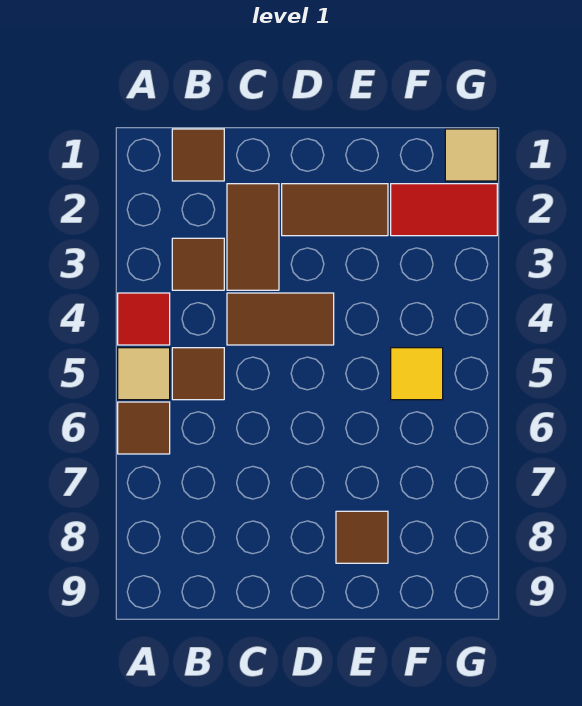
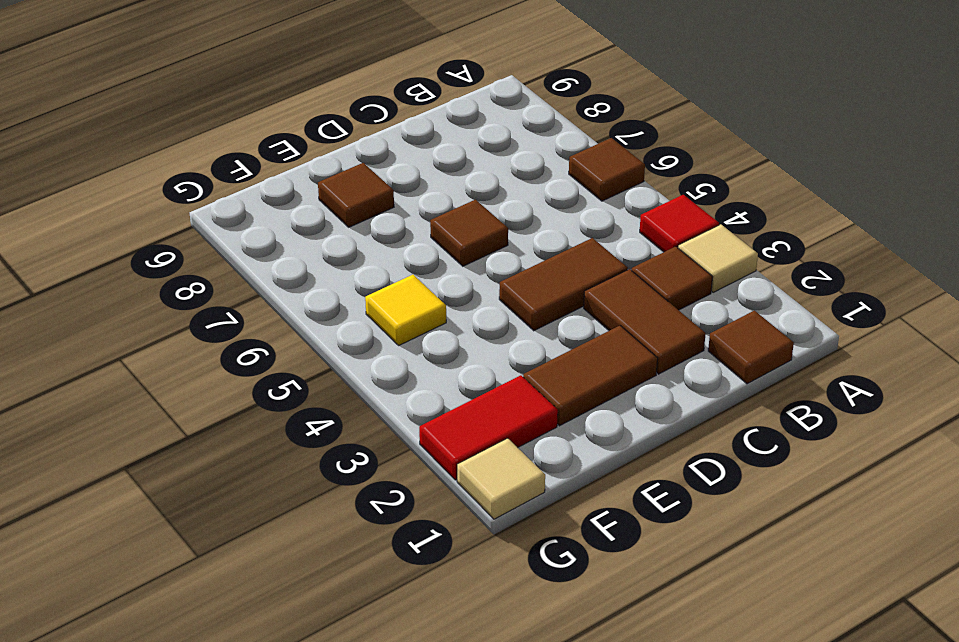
tan 1x1 tile [118,348,170,400] -> tan 1x1 tile moved to [678,224,758,293]
brown 1x1 tile [172,348,224,400] -> brown 1x1 tile moved to [430,200,508,266]

